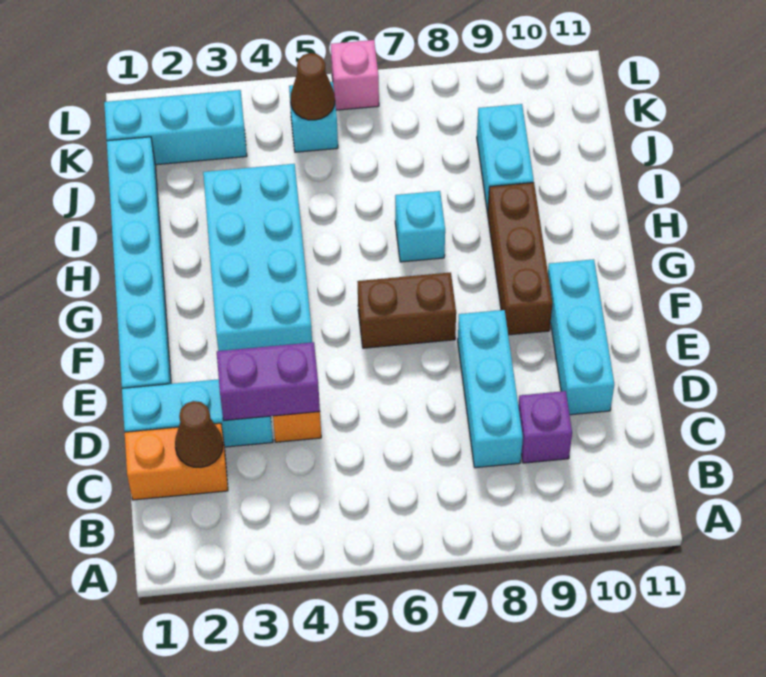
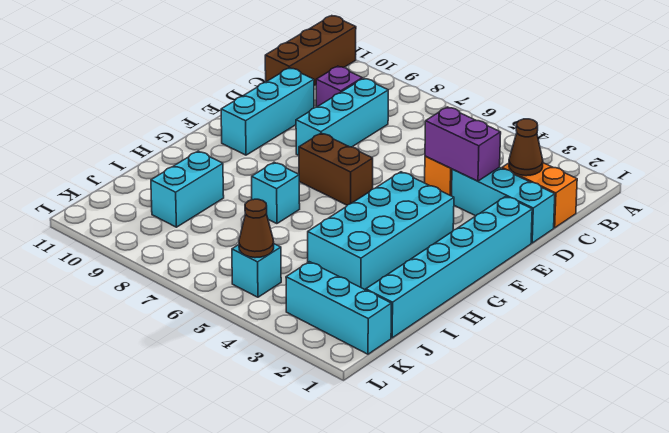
brown 1x3 brick [488,183,552,335] -> brown 1x3 brick moved to [265,16,356,86]
pink 1x1 brick [331,40,379,110] -> none

